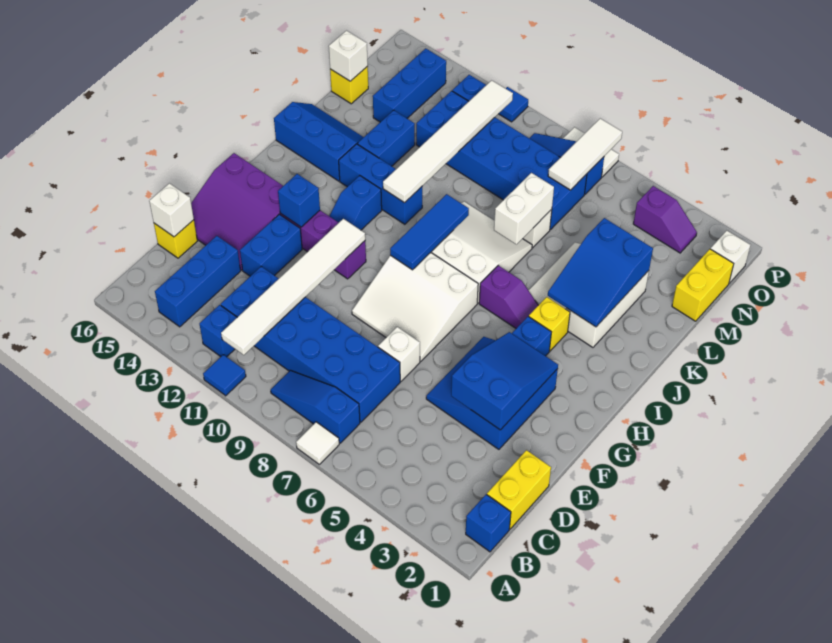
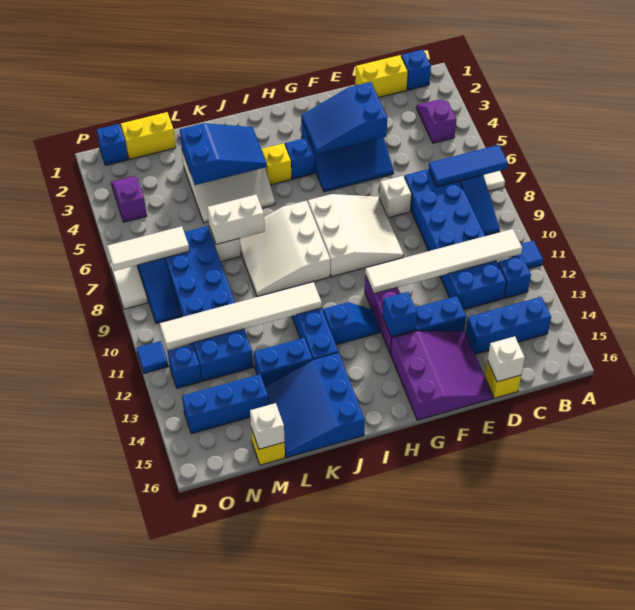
blue 1x3 tile [390,194,469,270] -> blue 1x3 tile moved to [429,145,508,187]
purple 1x2 slope [479,265,538,328] -> purple 1x2 slope moved to [416,100,457,143]
blue 2x3 slope [274,102,363,181] -> blue 3x3 slope [265,352,365,457]
white 1x1 brick [710,231,750,283] -> blue 1x1 brick [97,124,128,165]

